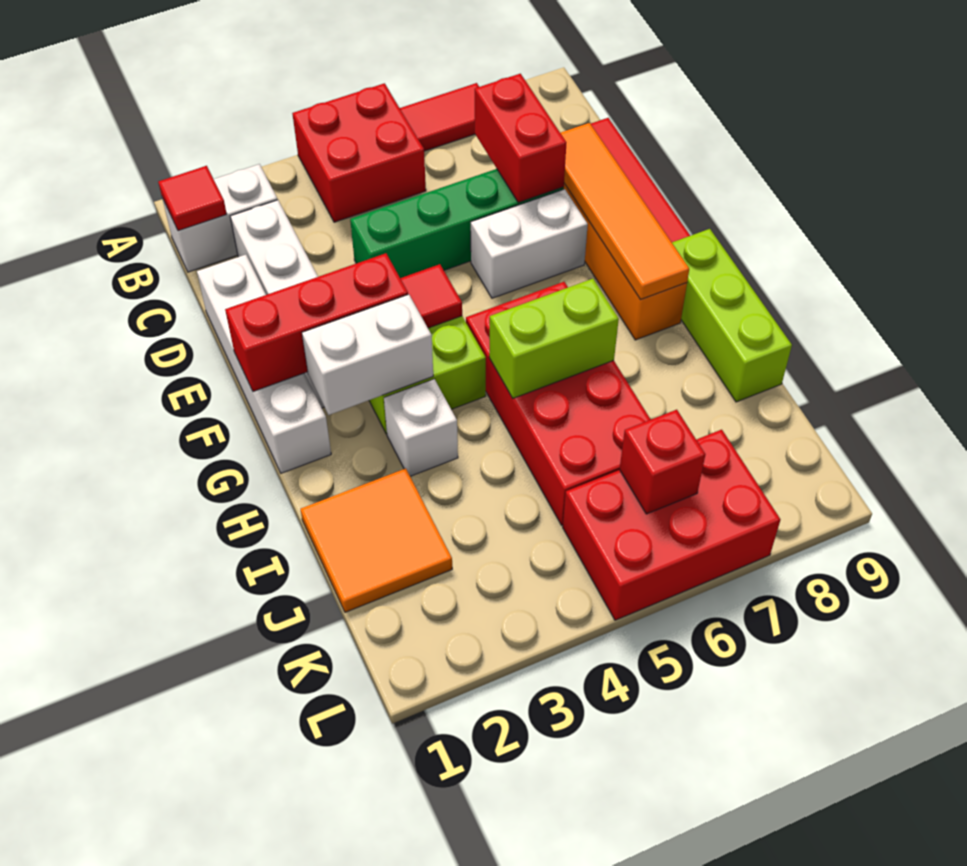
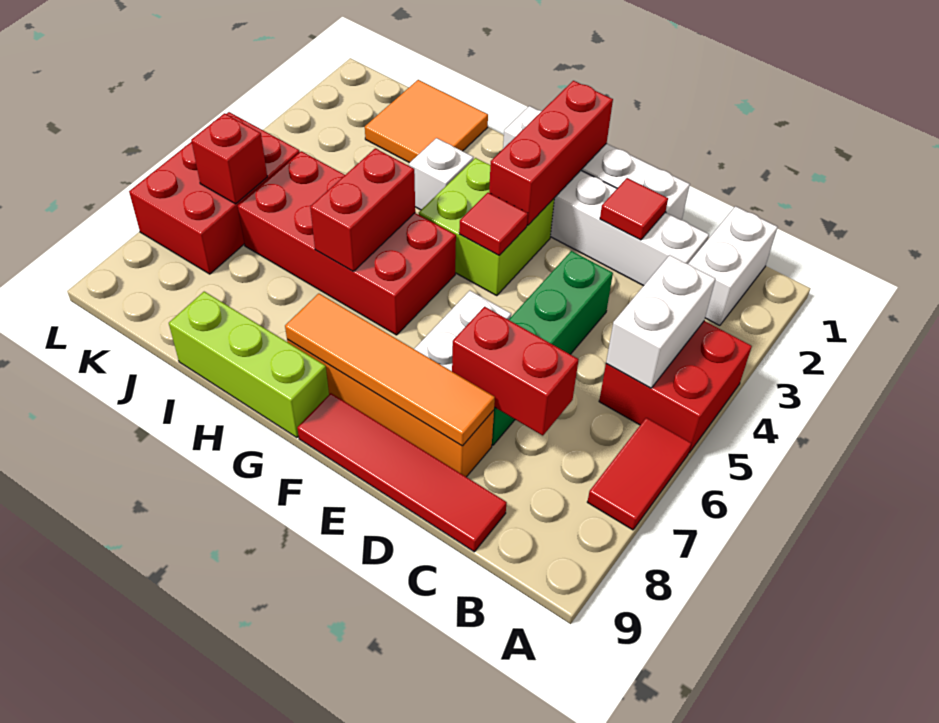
red 1x1 tile [158,166,227,231] -> red 1x1 tile moved to [600,178,668,240]
white 1x2 brick [302,294,433,415] -> white 1x2 brick moved to [606,255,715,388]
lime 1x2 brick [489,279,619,398] -> red 1x2 brick [310,148,415,271]

